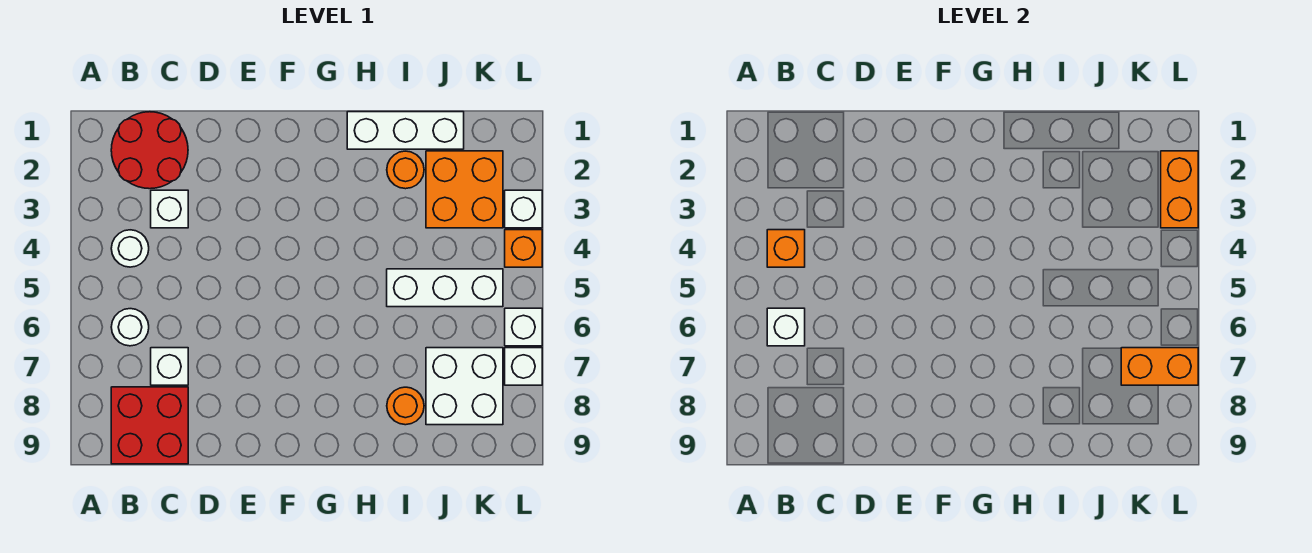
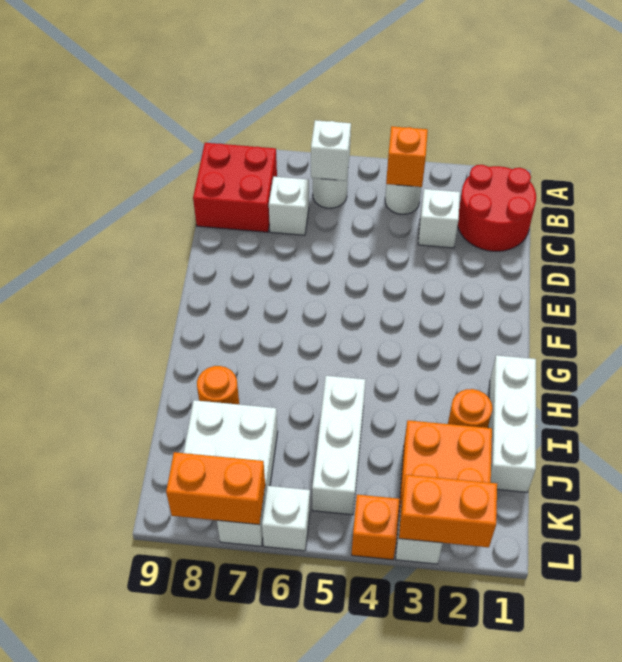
orange 1x2 brick [1121,348,1198,385] -> orange 1x2 brick turned to [166,452,265,525]

